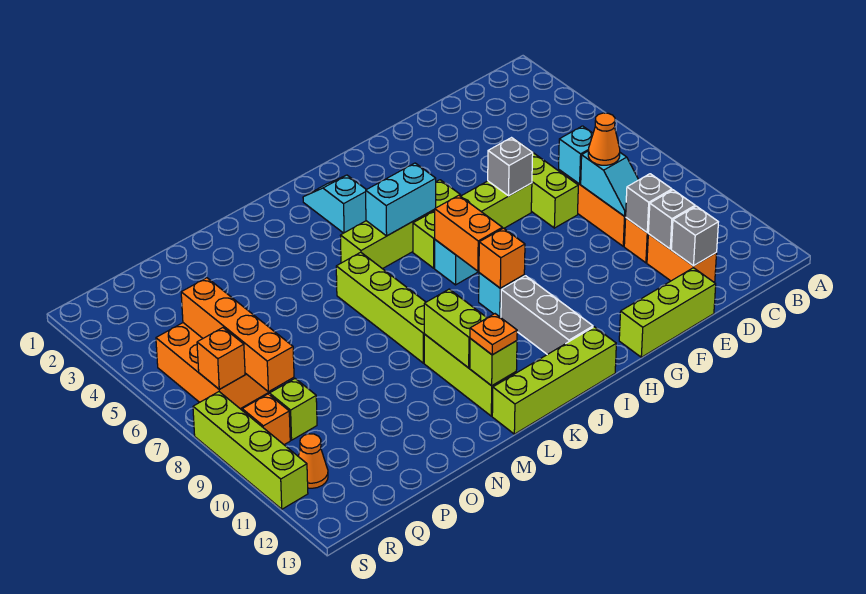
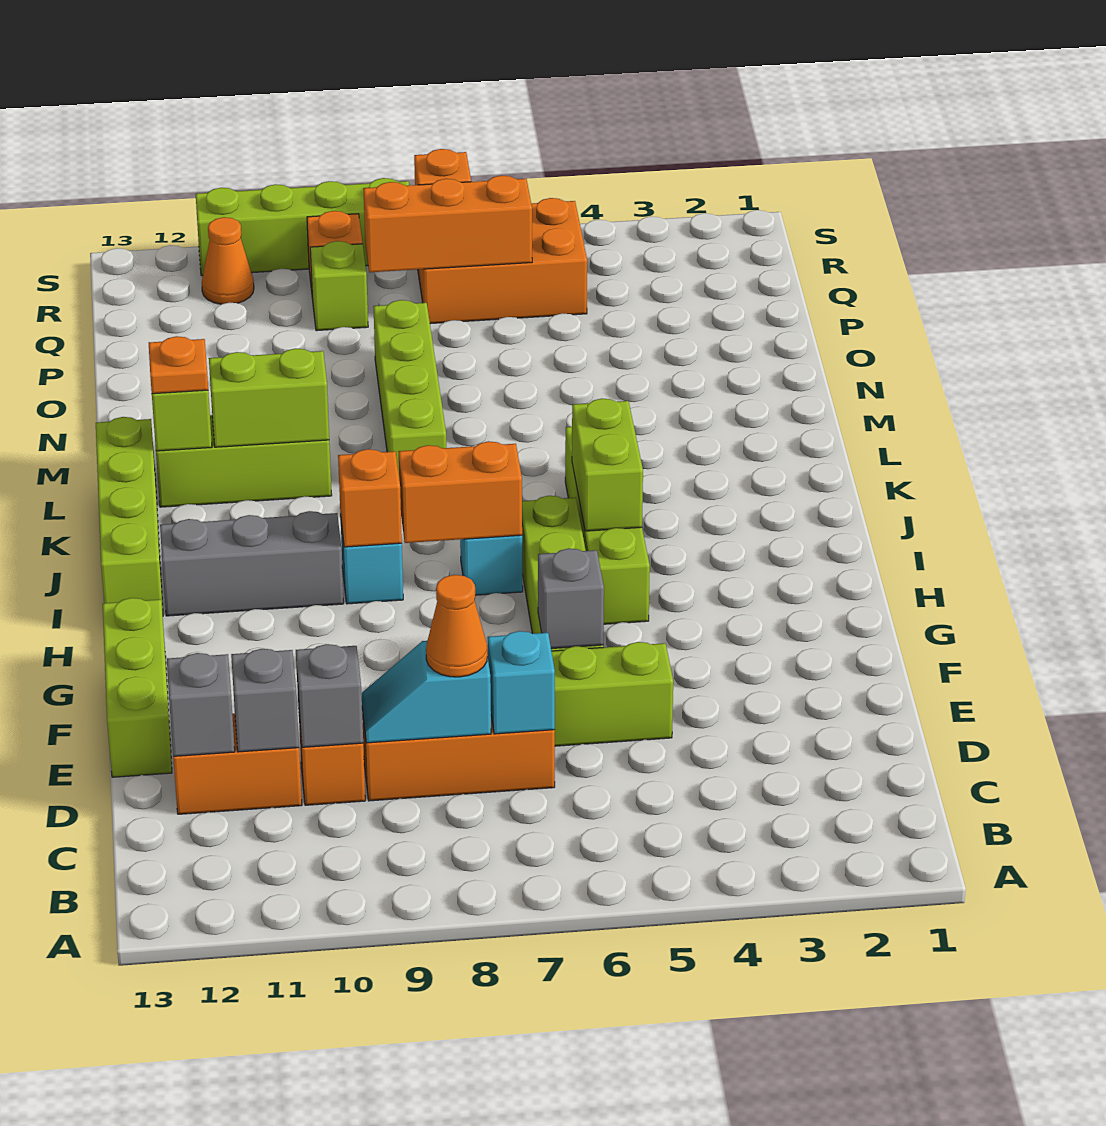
cyan 1x2 brick [366,163,436,236] -> lime 1x2 brick [572,399,643,531]
cyan 1x2 slope [303,175,366,233] -> none
lime 1x4 brick [336,252,426,363] -> lime 1x4 brick turned to [373,300,446,473]
orange 1x4 brick [181,278,294,392] -> orange 1x3 brick [363,175,532,272]

